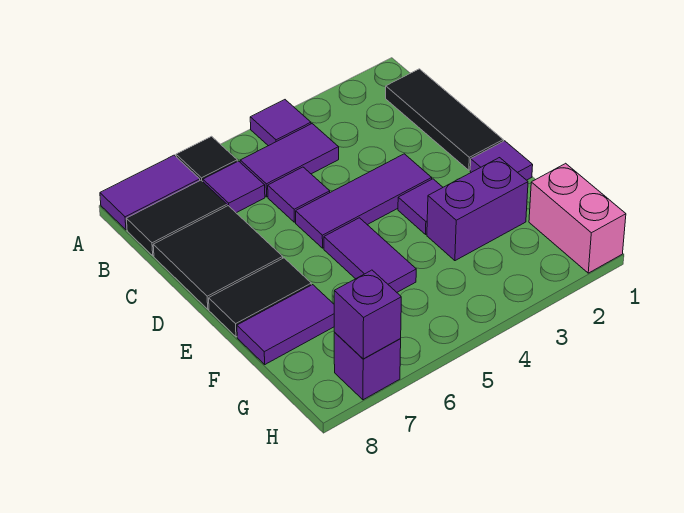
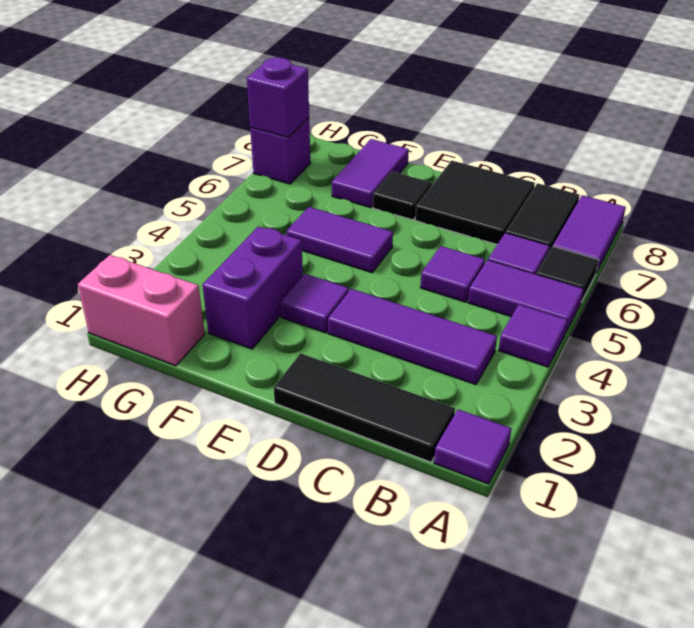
purple 1x2 tile [240,124,339,197] -> purple 1x2 tile turned to [468,260,583,333]
purple 1x3 tile [296,154,432,248] -> purple 1x3 tile turned to [328,289,497,385]
purple 1x1 tile [470,141,533,180] -> purple 1x1 tile moved to [434,409,512,484]
black 1x2 tile [209,258,311,337] -> black 1x1 tile [373,171,432,220]

